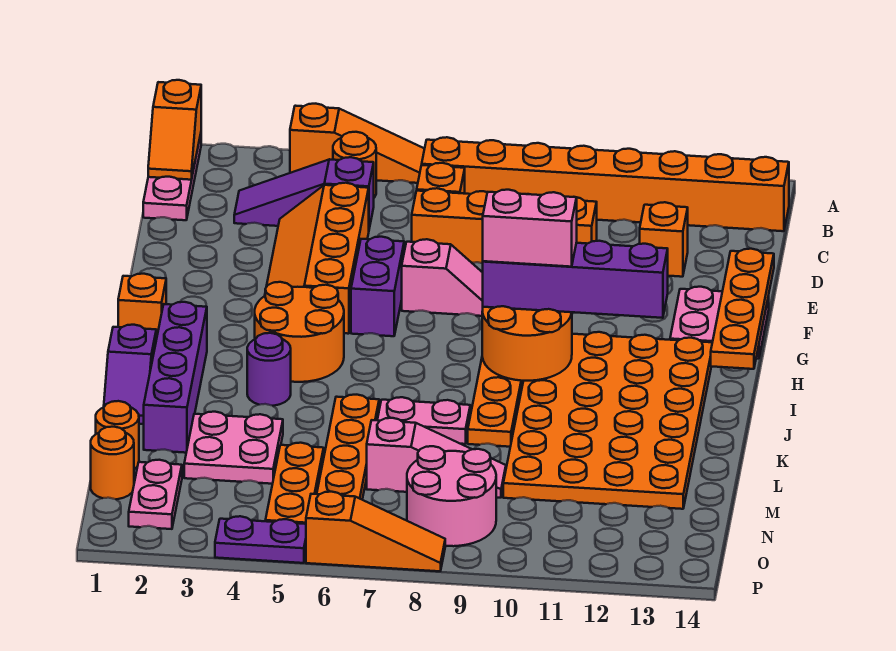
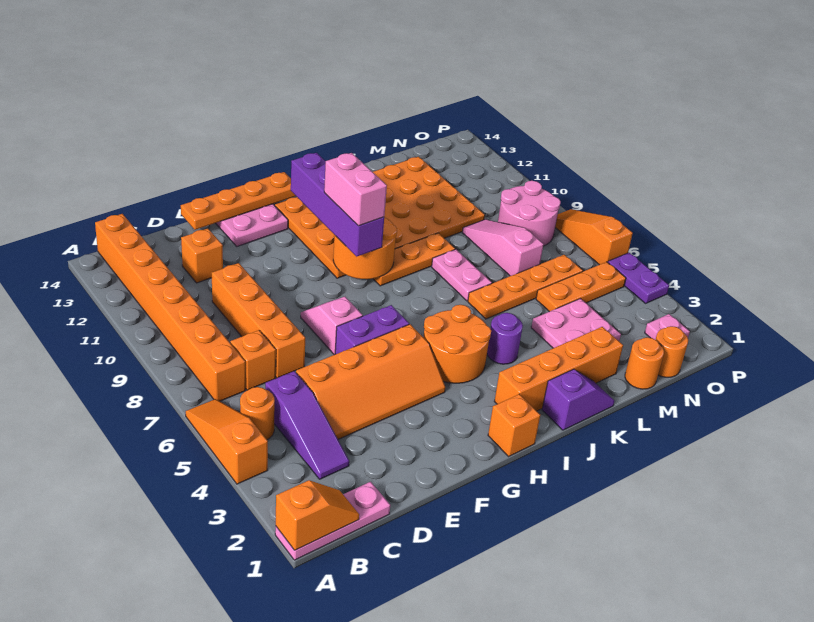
purple 1x4 brick [144,302,207,453] -> orange 1x4 brick [494,327,623,411]
pink 1x2 plate [129,460,182,529] -> pink 1x1 plate [645,314,690,340]

